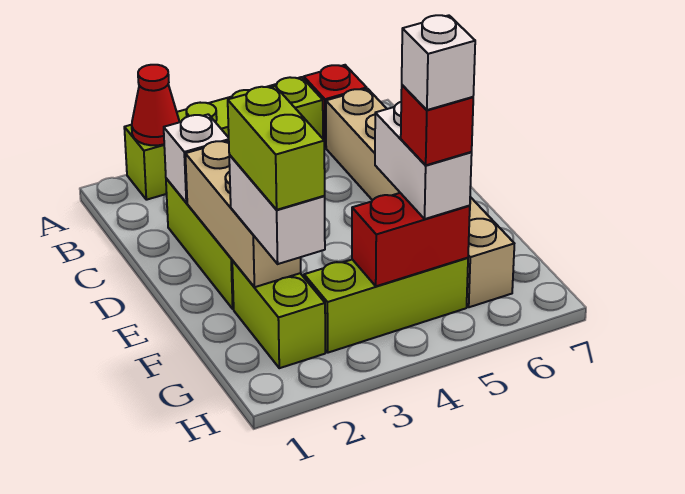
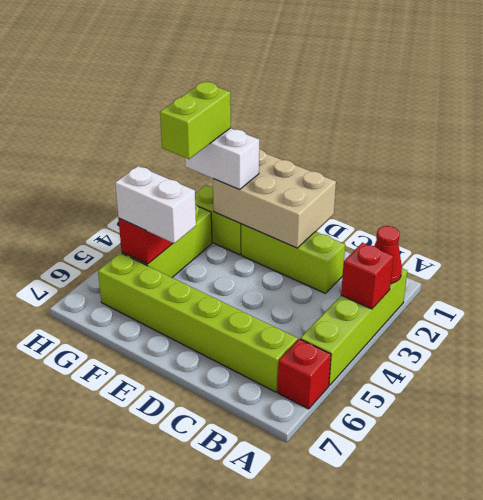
tan 1x6 brick [326,89,514,307] -> lime 1x6 brick [98,253,298,392]
white 1x1 brick [164,114,229,203] -> none
tan 1x3 brick [185,141,301,287] -> tan 2x3 brick [213,149,336,248]
lime 1x2 brick [228,86,325,210] -> lime 1x2 brick turned to [160,82,231,159]
red 1x1 brick [401,85,473,165] -> red 1x1 brick moved to [341,243,394,309]
white 1x1 brick [402,15,475,110] -> none

